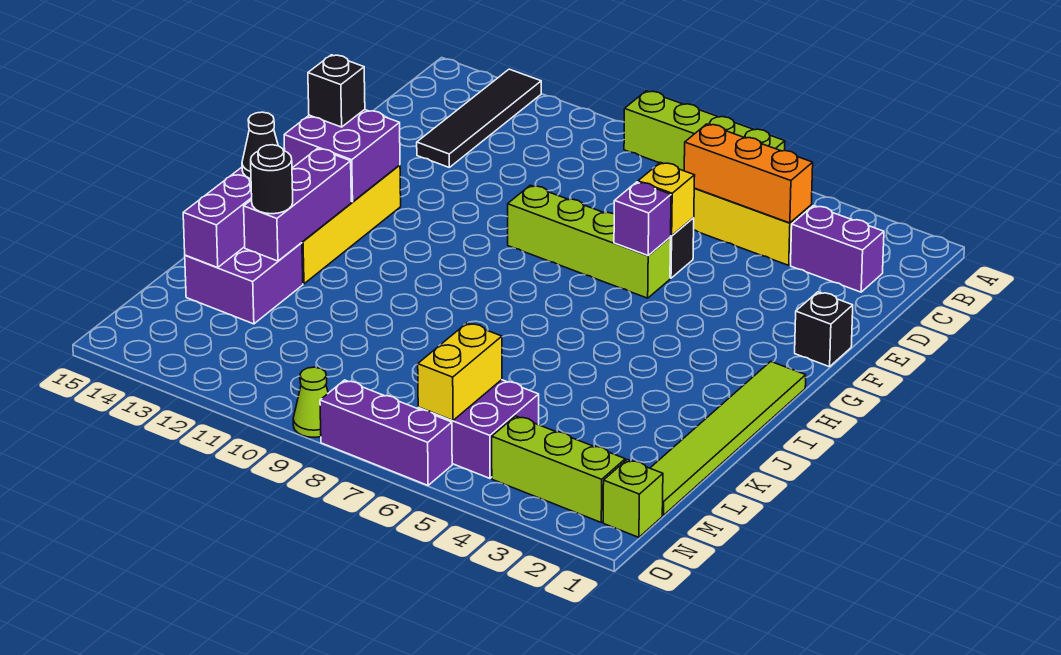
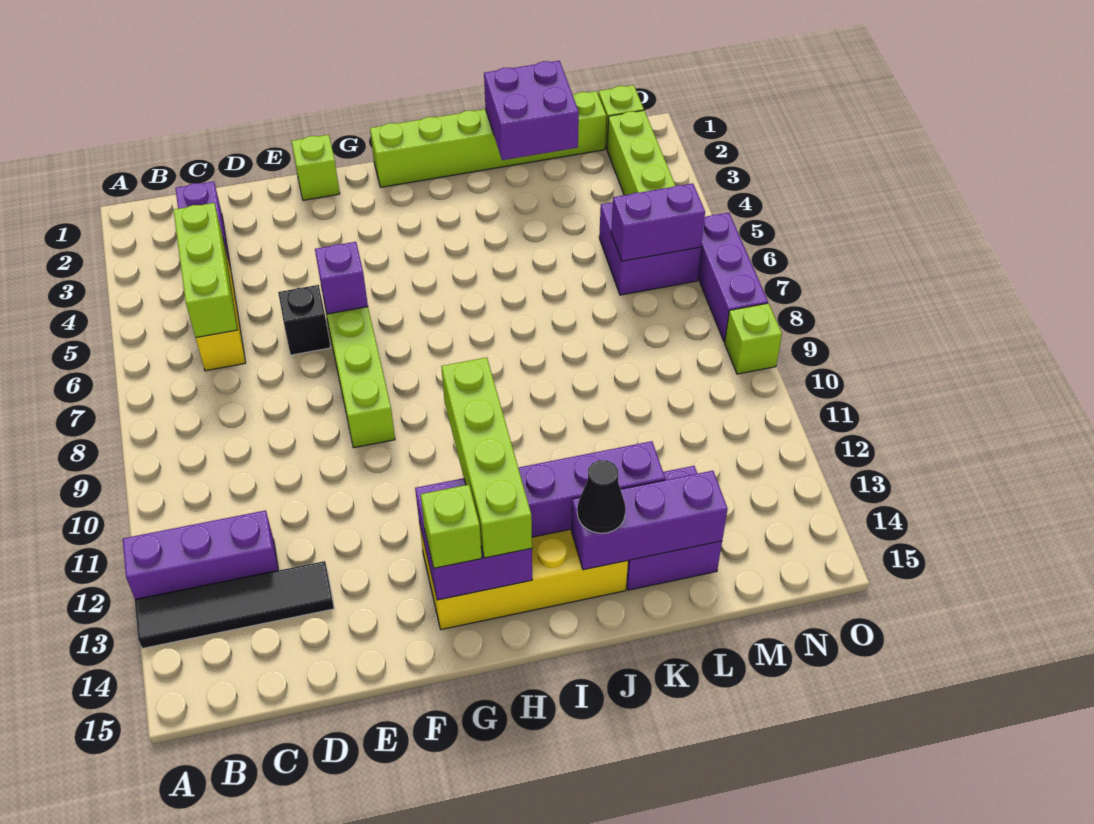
lime 1x4 brick [624,91,785,171] -> lime 1x4 brick moved to [441,357,532,558]
none -> purple 1x3 brick [123,510,278,599]
orange 1x3 brick [684,124,813,223] -> lime 1x3 brick [174,203,237,338]
yellow 1x1 brick [638,162,695,236] -> none
black 1x1 brick [795,292,853,367] -> lime 1x1 brick [292,135,340,200]
black 1x1 brick [308,55,365,127] -> lime 1x1 brick [421,485,482,568]
lime 1x6 tile [650,361,806,515] -> lime 1x6 brick [370,91,606,187]
none -> purple 2x2 brick [484,61,579,160]
black 1x1 round brick [251,145,293,214] -> none
yellow 1x2 brick [418,323,502,420] -> purple 1x2 brick [611,184,705,261]
lime 1x1 cone [293,367,328,437] -> lime 1x1 brick [725,303,782,374]

